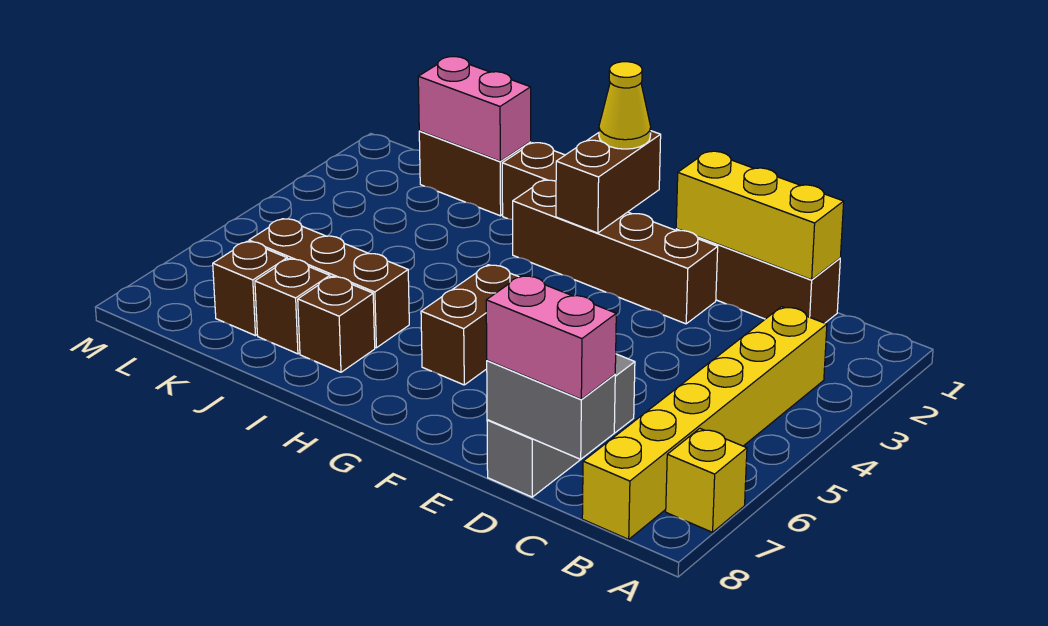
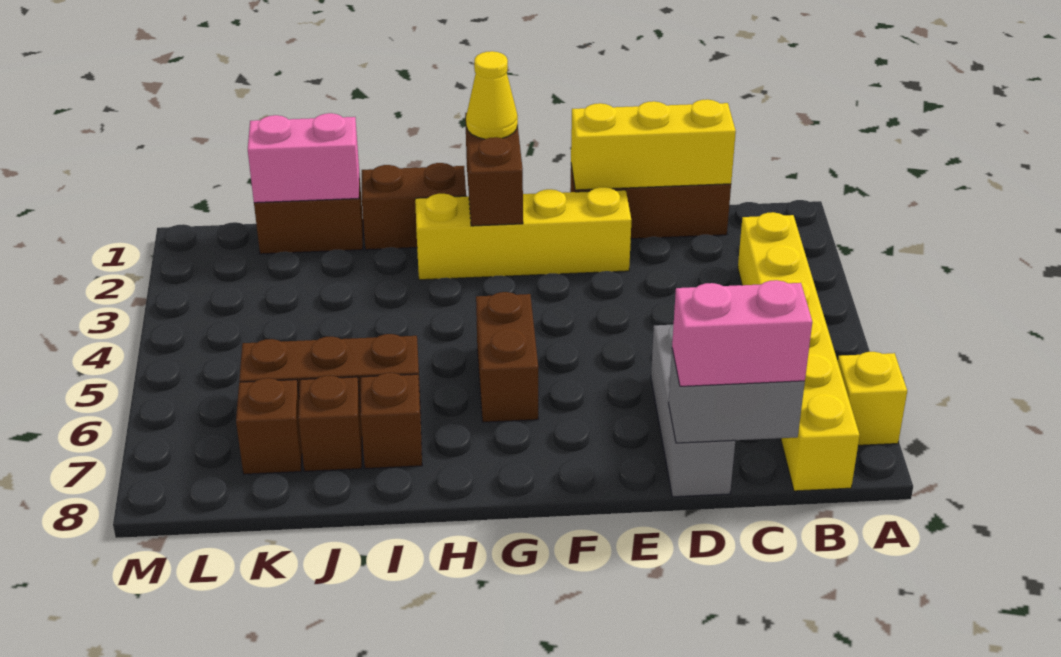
brown 1x4 brick [513,180,718,324] -> yellow 1x4 brick [415,187,631,280]

